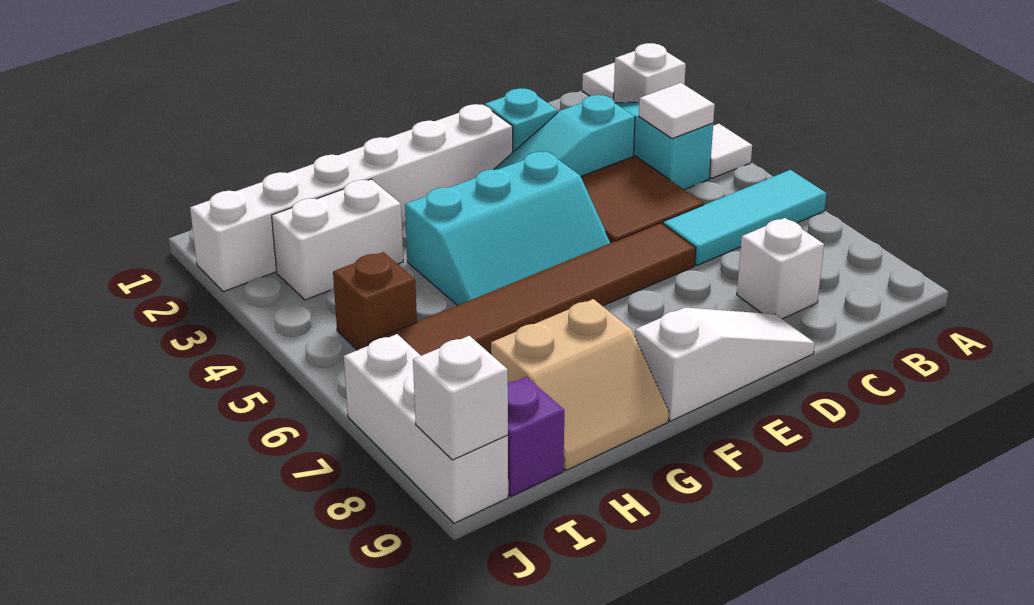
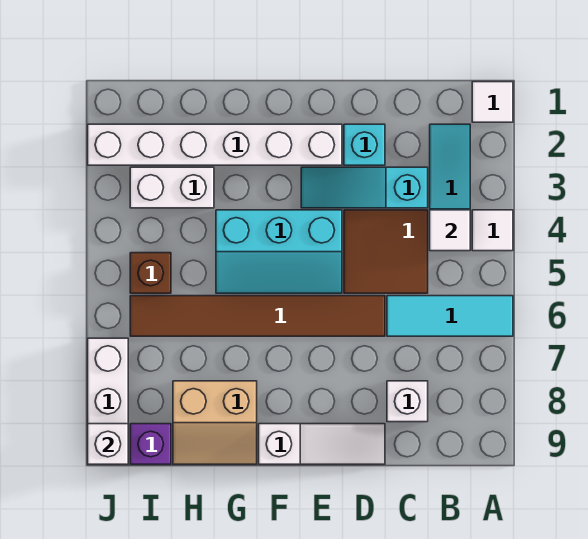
white 1x1 brick [614,43,686,103] -> none

